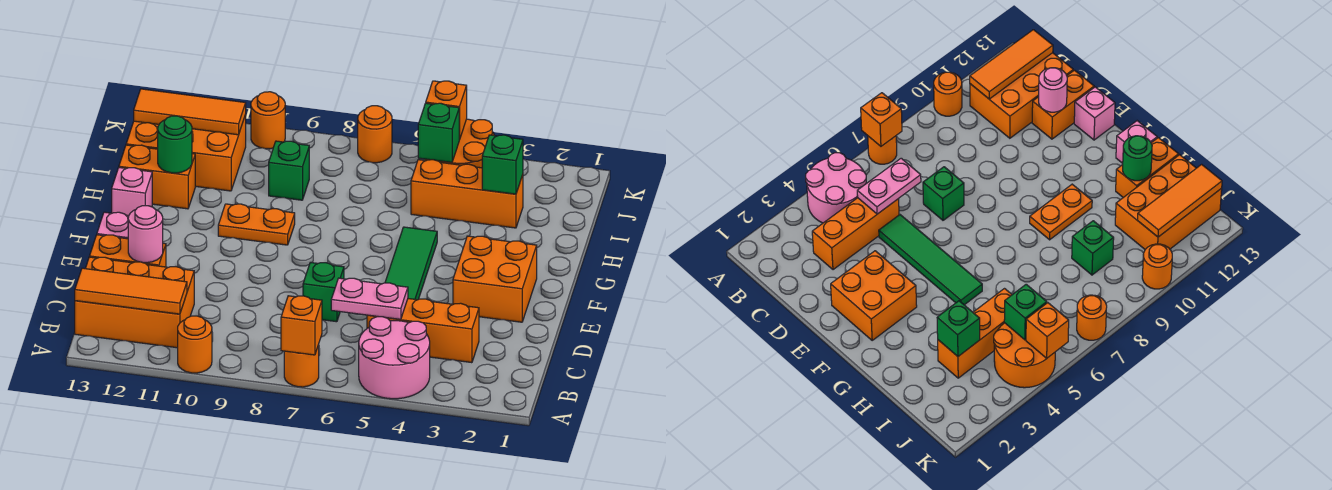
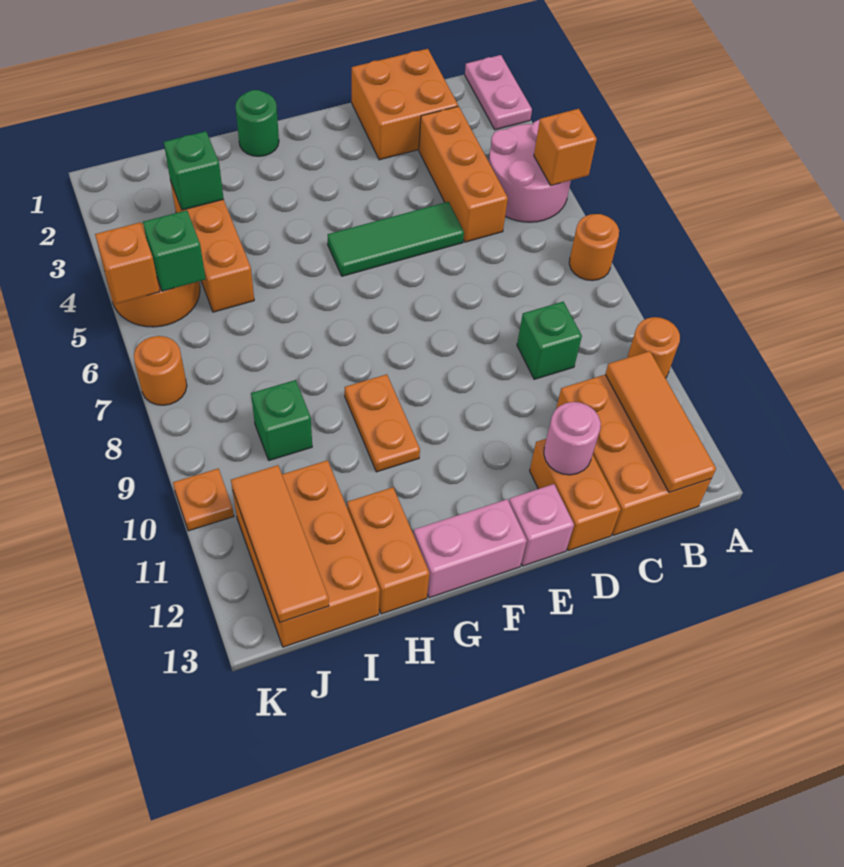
orange 1x1 brick [281,296,322,355] -> orange 1x1 brick moved to [534,109,597,186]
pink 1x2 plate [331,278,408,319] -> pink 1x2 plate moved to [465,55,532,130]
green 1x4 tile [385,227,437,300] -> green 1x3 tile [328,202,464,276]
green 1x1 brick [303,262,344,322] -> green 1x1 brick moved to [517,302,582,379]
orange 2x2 brick [453,236,537,322] -> orange 2x2 brick moved to [352,49,458,160]
pink 1x1 brick [112,168,152,215] -> pink 1x2 brick [414,499,527,598]
green 1x1 round brick [158,116,192,173] -> green 1x1 round brick moved to [235,90,279,156]
orange 1x1 round brick [251,92,285,149] -> orange 1x1 plate [173,468,234,531]

